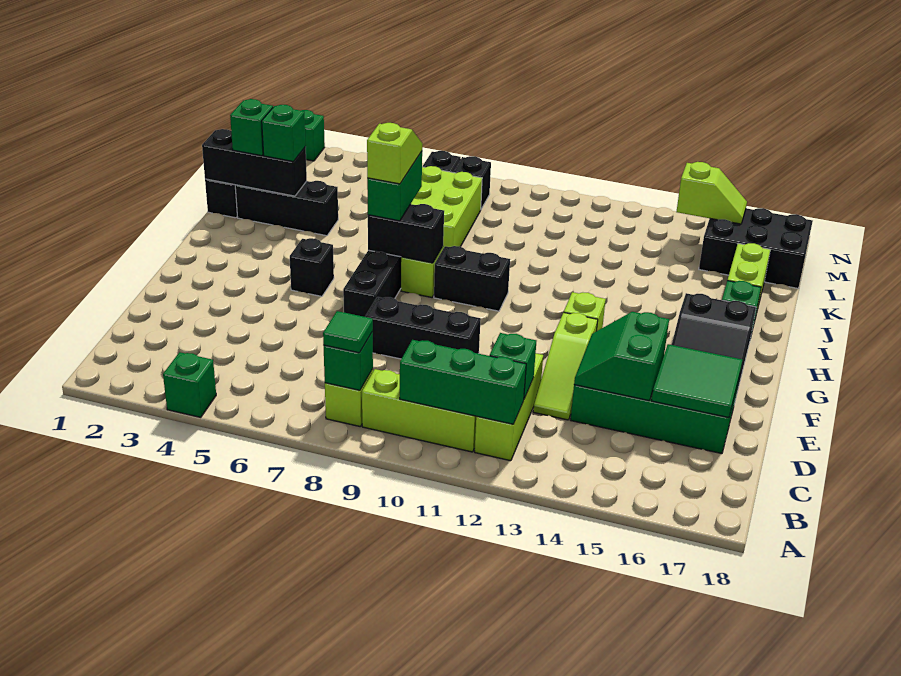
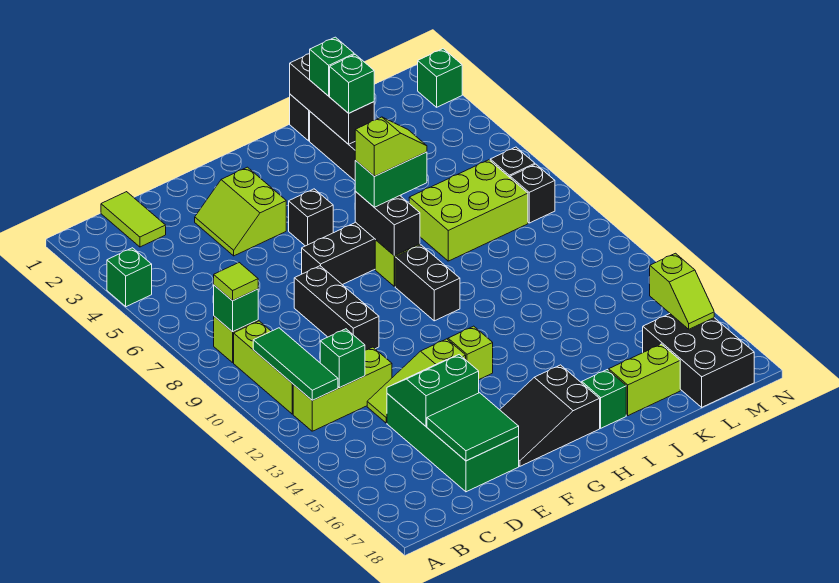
green 1x1 tile [323,311,373,353] -> lime 1x1 tile [214,263,258,301]
green 1x3 brick [400,340,526,424] -> green 1x3 tile [253,328,338,400]
none -> lime 1x2 tile [101,192,166,247]
none -> lime 2x2 slope [195,167,286,256]

